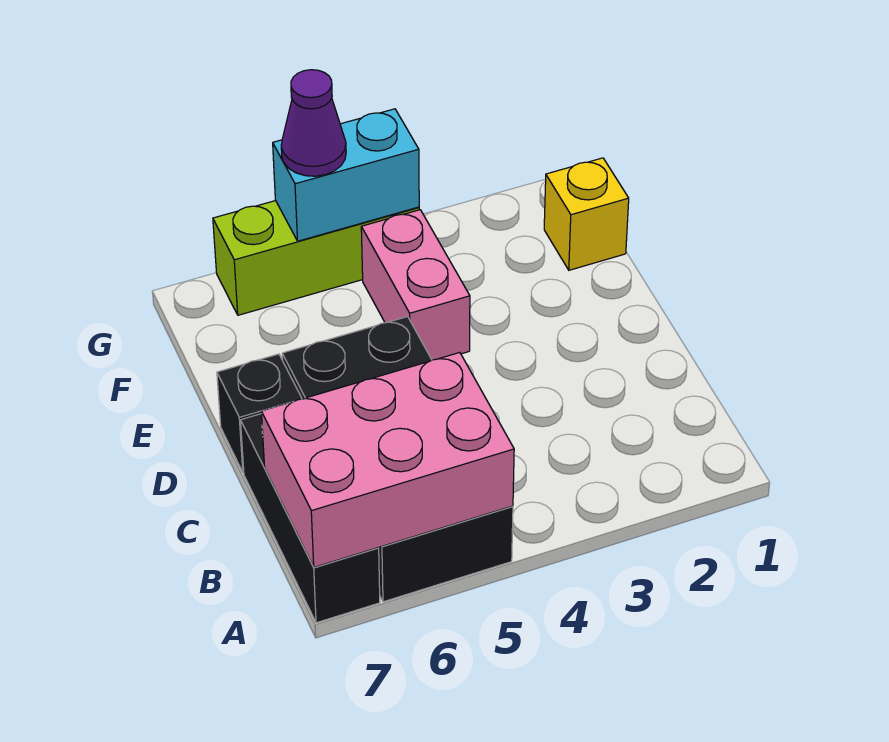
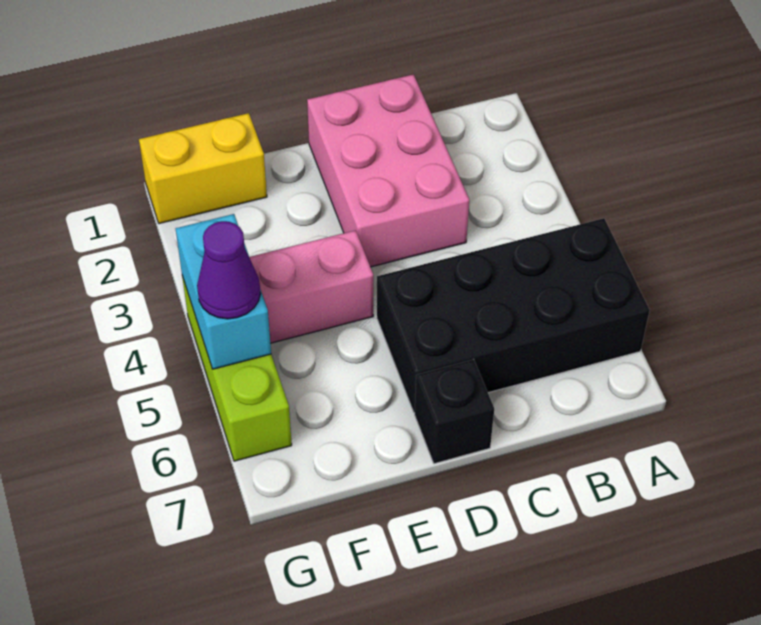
pink 2x3 brick [261,353,514,567] -> pink 2x3 brick moved to [307,74,469,267]
black 1x3 brick [241,414,380,623] -> none
yellow 1x1 brick [544,158,629,270] -> yellow 1x2 brick [139,113,267,224]

